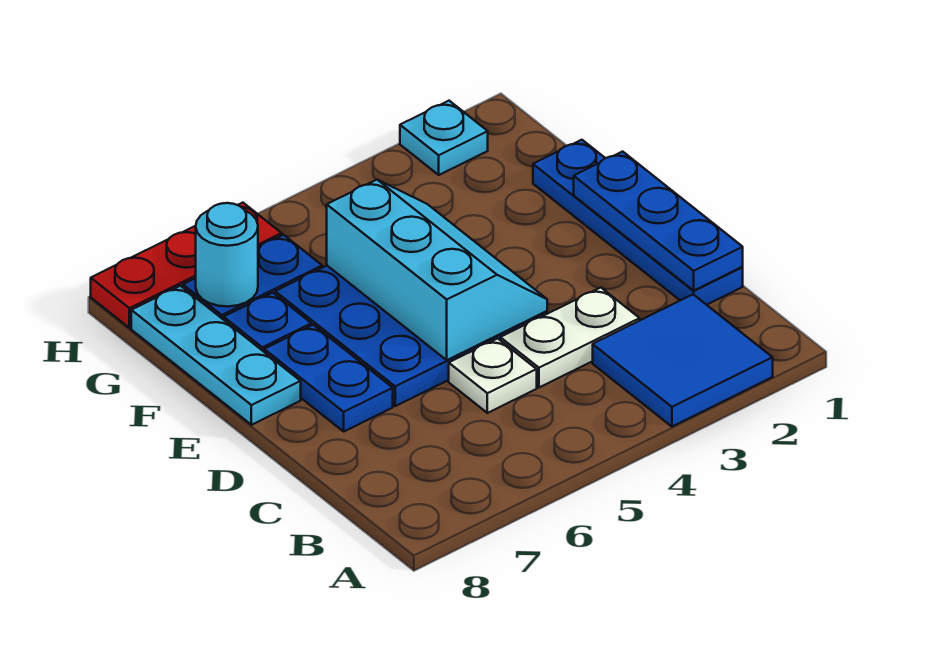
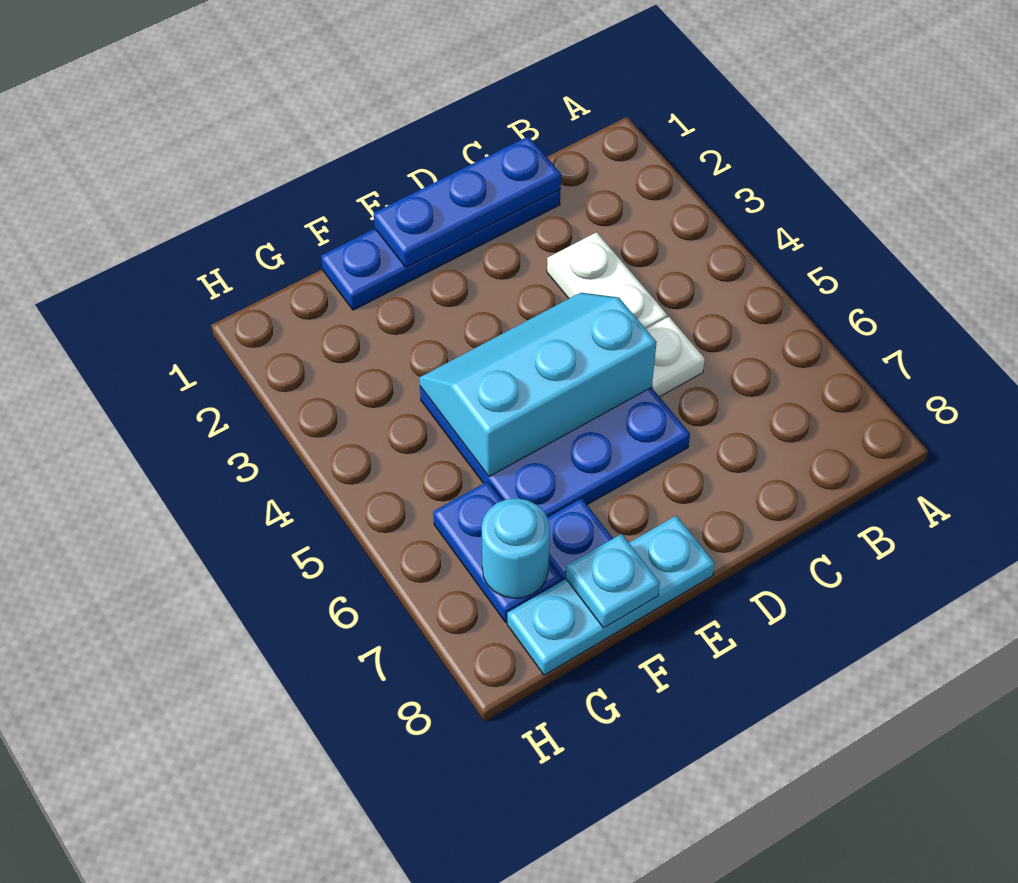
blue 2x2 tile [593,294,773,427] -> none
blue 1x2 plate [264,325,393,431] -> none
cyan 1x1 plate [400,101,488,175] -> cyan 1x1 plate moved to [566,534,660,628]
red 1x3 plate [91,203,282,328] -> none

